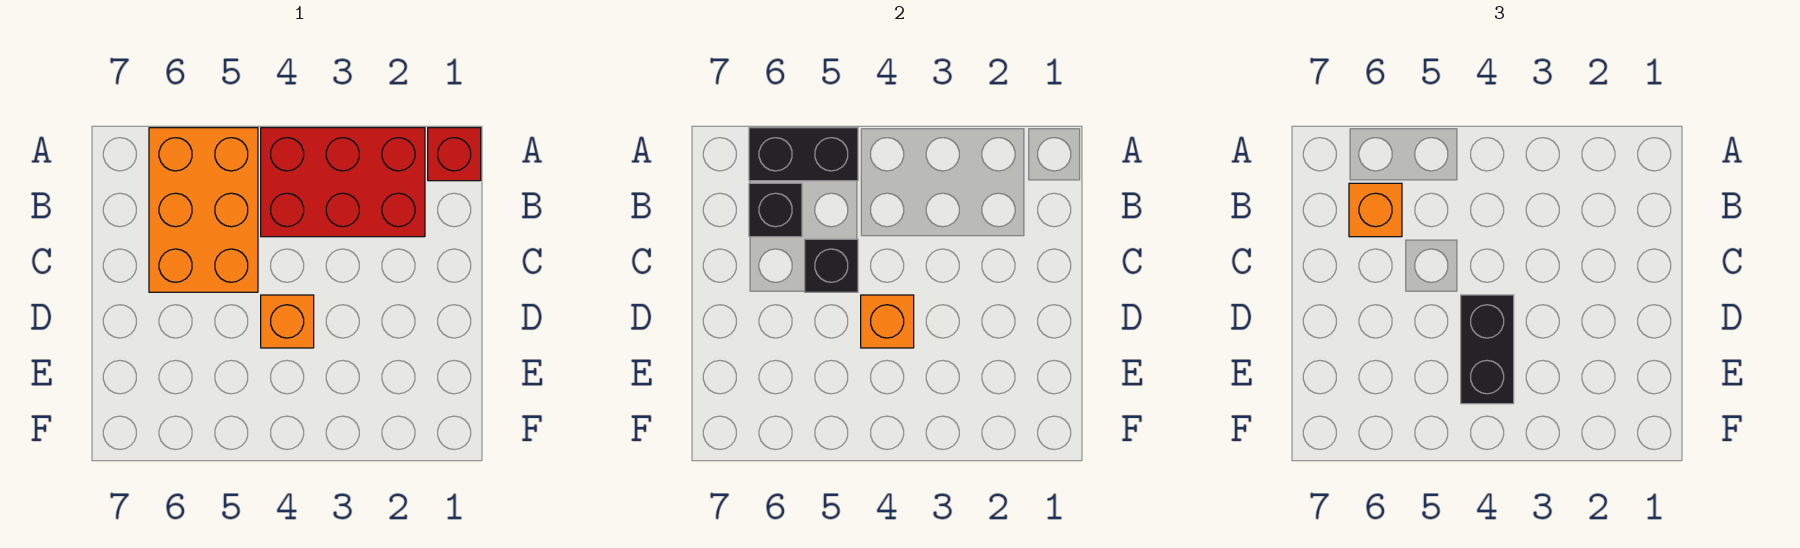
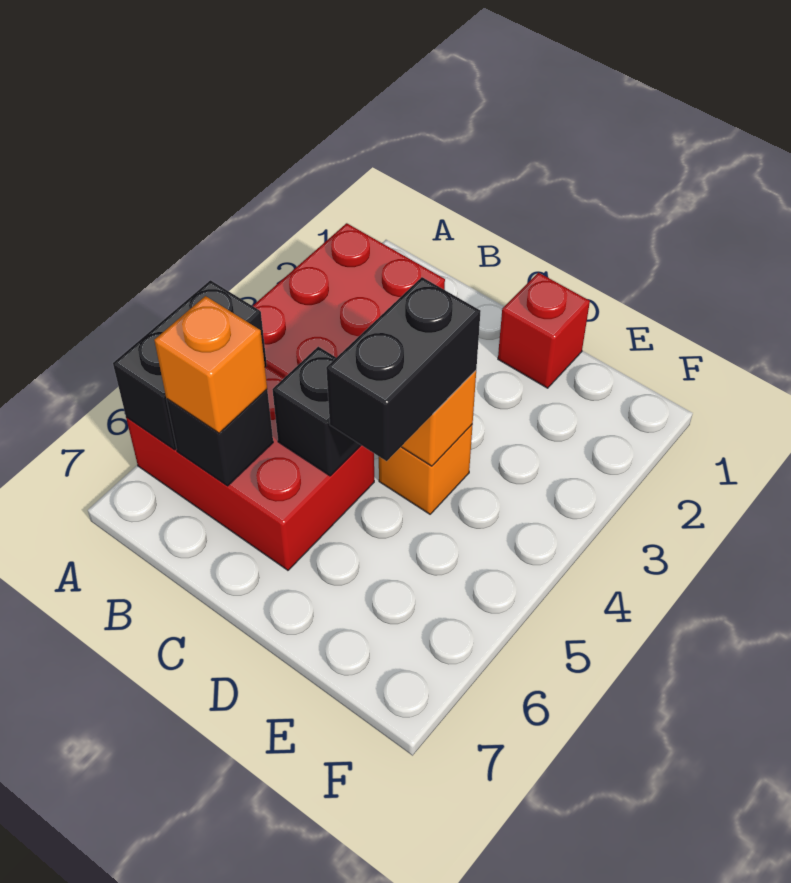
red 1x1 brick [428,128,481,181] -> red 1x1 brick moved to [498,273,590,388]
orange 2x3 brick [149,128,258,292] -> red 2x3 brick [126,366,374,570]
black 1x2 brick [1461,295,1514,404] -> black 1x2 brick turned to [326,277,481,461]

